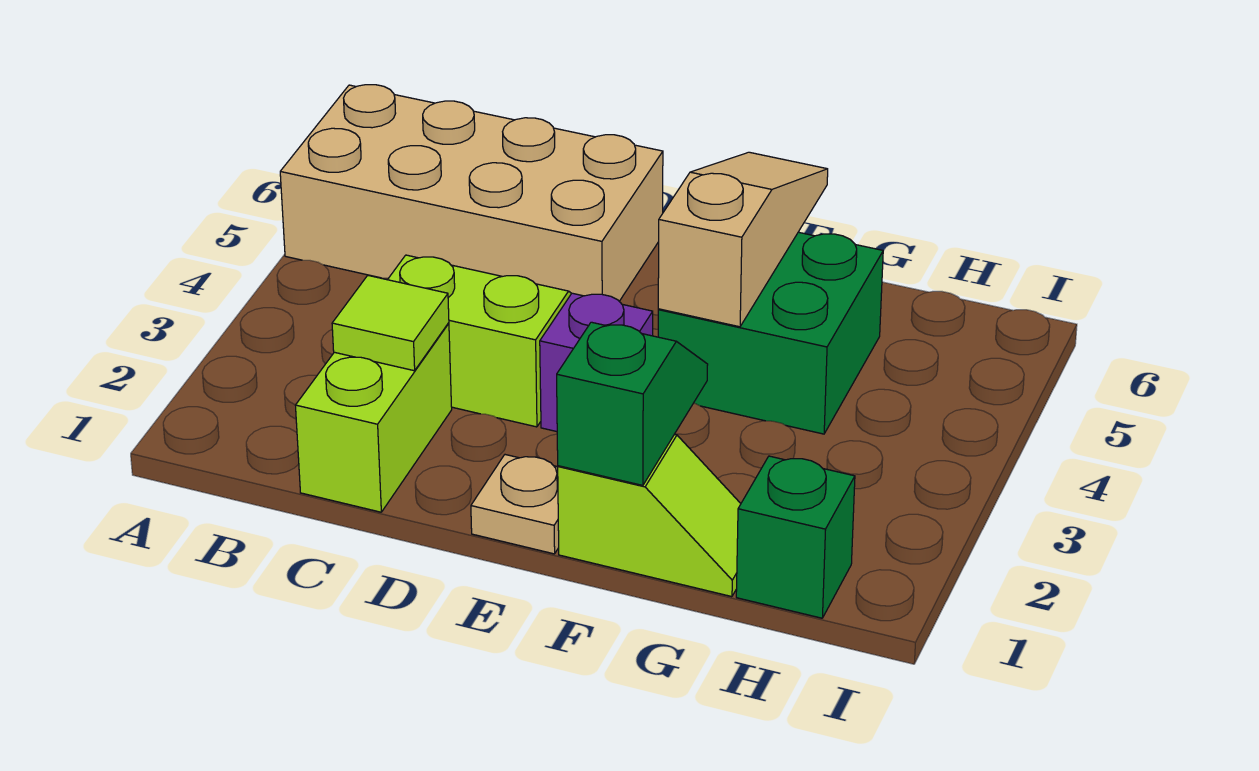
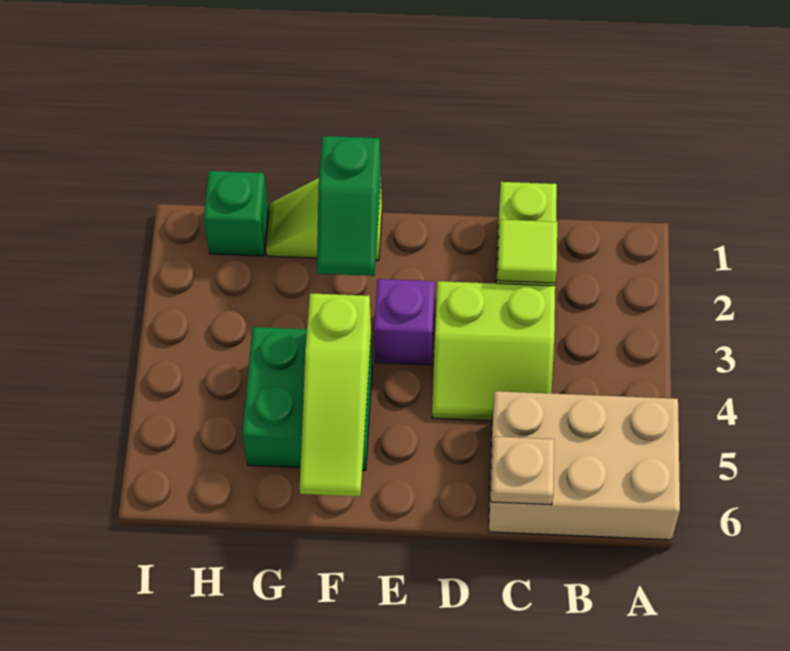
tan 2x4 brick [280,85,663,301] -> tan 2x3 brick [489,391,680,540]
tan 1x1 plate [471,455,559,554] -> tan 1x1 plate moved to [491,437,554,505]
tan 1x3 slope [658,152,828,327] -> lime 1x3 slope [300,293,371,496]

